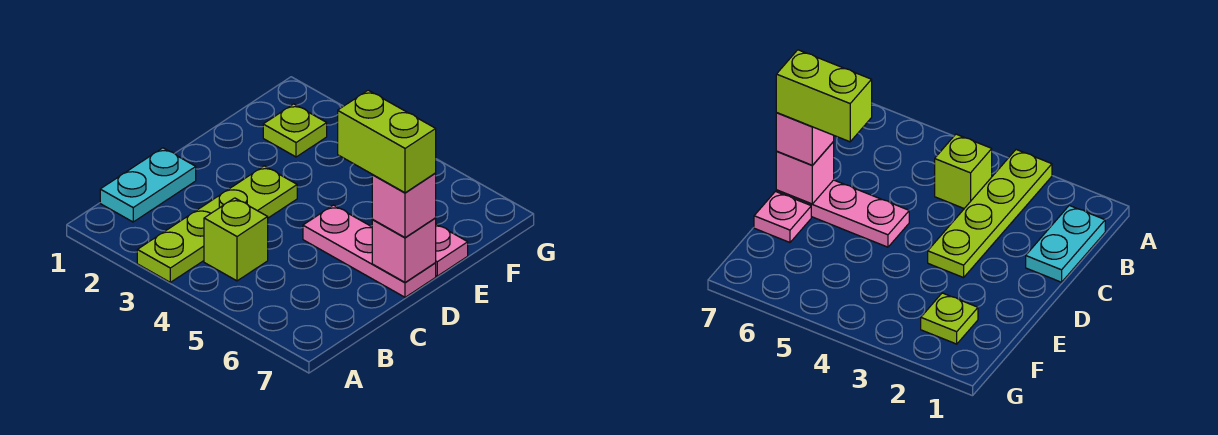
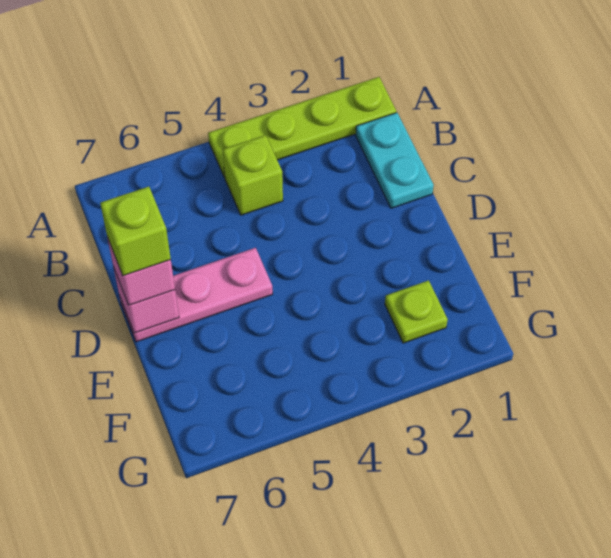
lime 1x4 plate [137,166,297,282] -> lime 1x4 plate turned to [208,77,396,177]
lime 1x2 brick [338,90,436,193] -> lime 1x1 brick [100,187,171,276]
pink 1x1 plate [436,224,468,276] -> none

